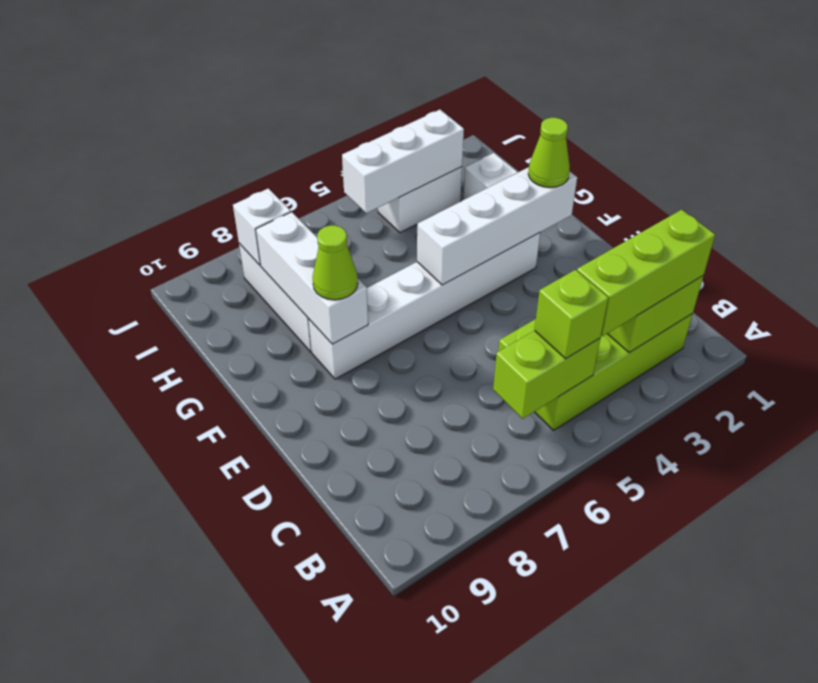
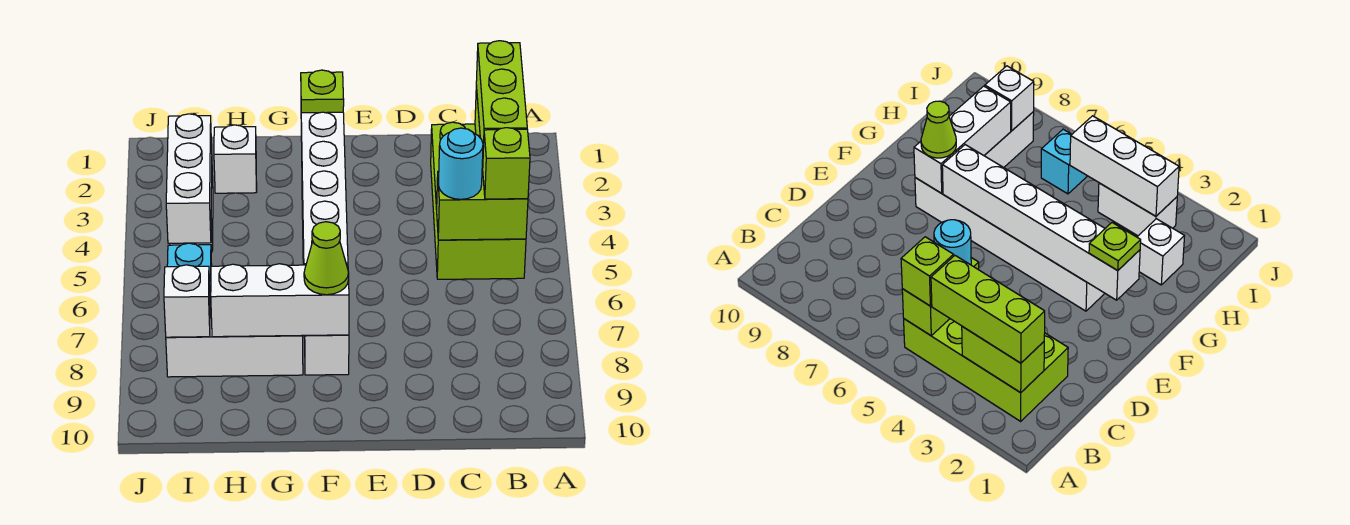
lime 1x2 brick [493,331,600,419] -> lime 1x2 brick turned to [437,171,528,240]
none -> cyan 1x1 round brick [438,128,483,199]
white 1x4 brick [417,167,577,285] -> white 1x6 brick [301,112,348,265]
lime 1x1 cone [528,118,570,187] -> lime 1x1 plate [301,70,344,113]
none -> cyan 1x1 brick [167,243,212,307]

